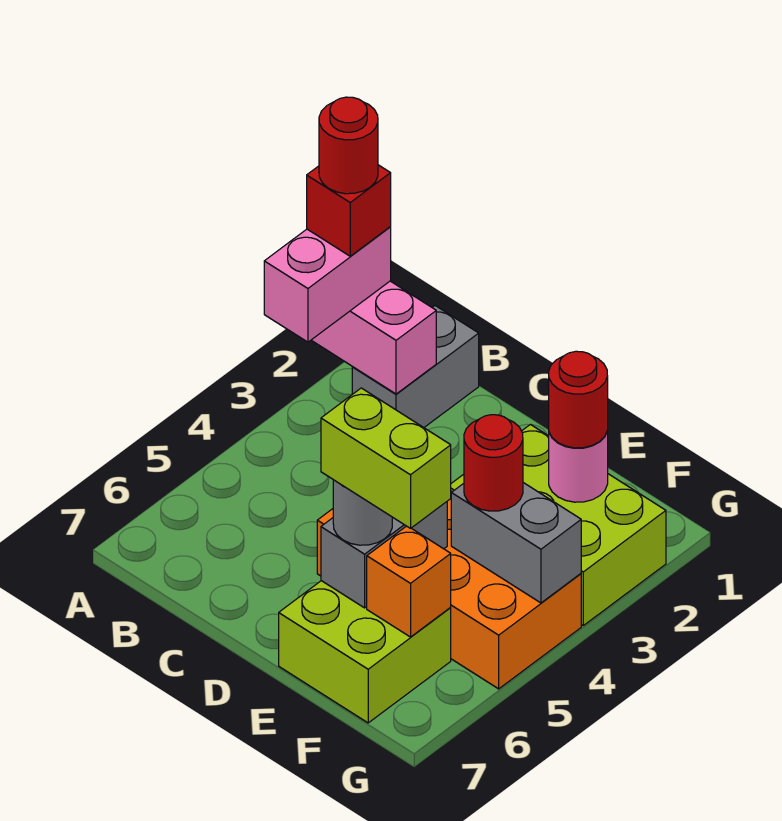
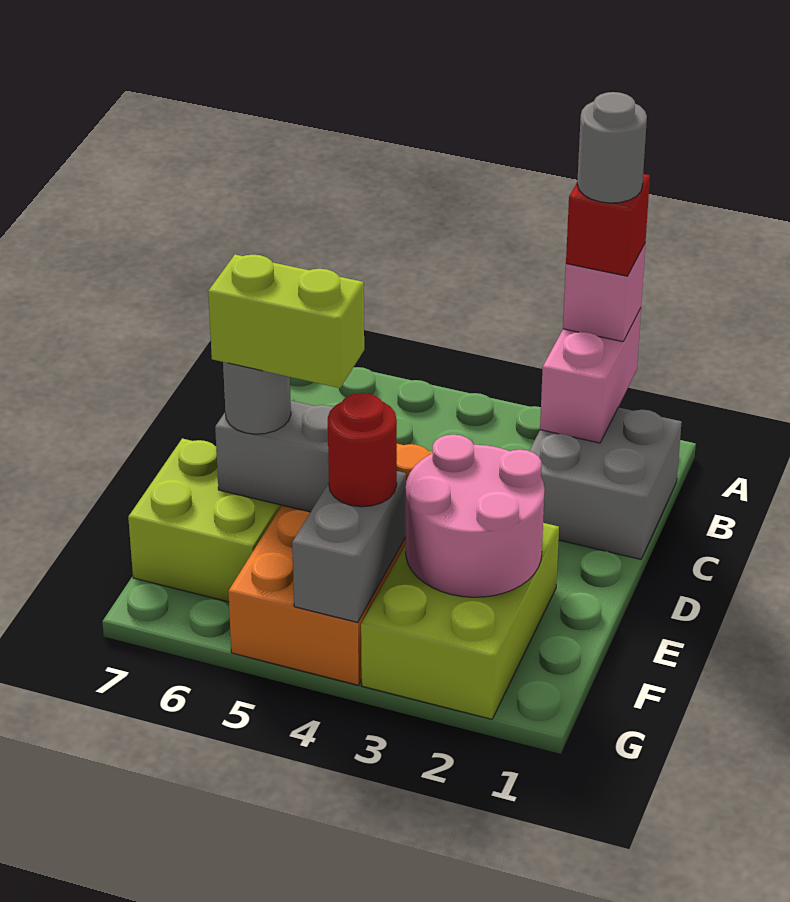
pink 1x2 brick [264,227,391,342] -> pink 1x1 brick [563,244,645,342]
red 1x1 round brick [319,97,378,194] -> grey 1x1 round brick [577,92,647,203]
grey 1x2 brick [352,306,479,427] -> grey 2x2 brick [529,407,682,559]
lime 1x2 brick [321,388,451,528] -> lime 1x2 brick turned to [208,254,364,388]
pink 1x1 round brick [549,431,608,502] -> pink 2x2 round brick [406,435,545,597]
red 1x1 round brick [549,351,608,448] -> none
orange 1x1 brick [367,526,451,637] -> none

